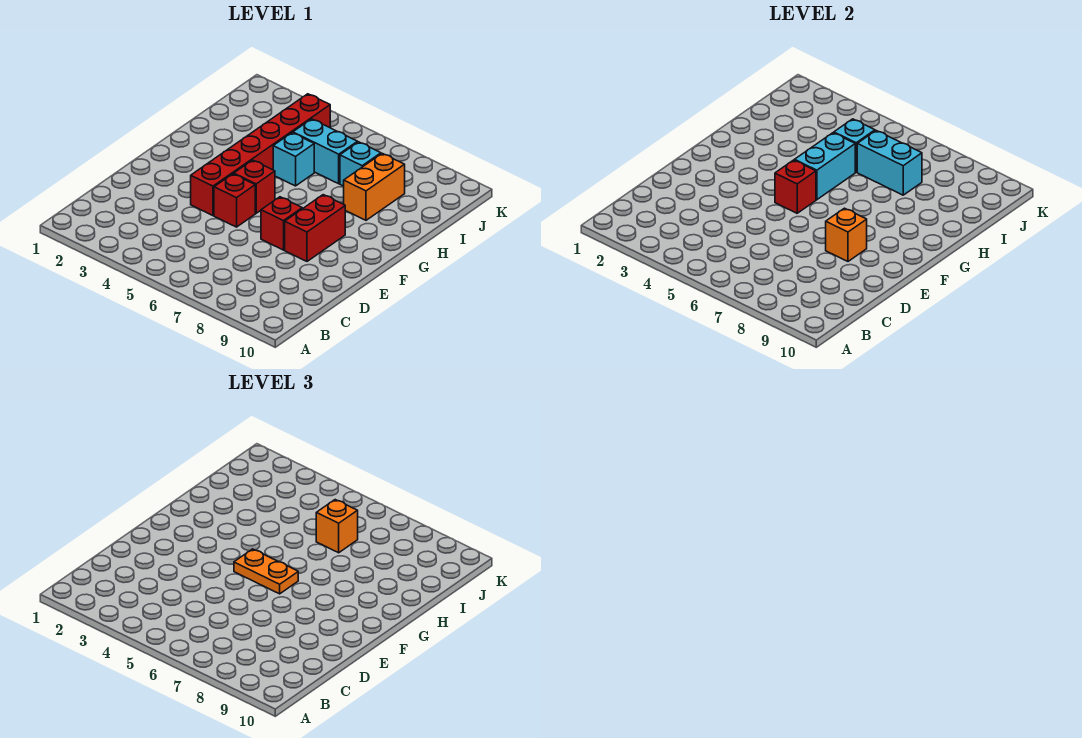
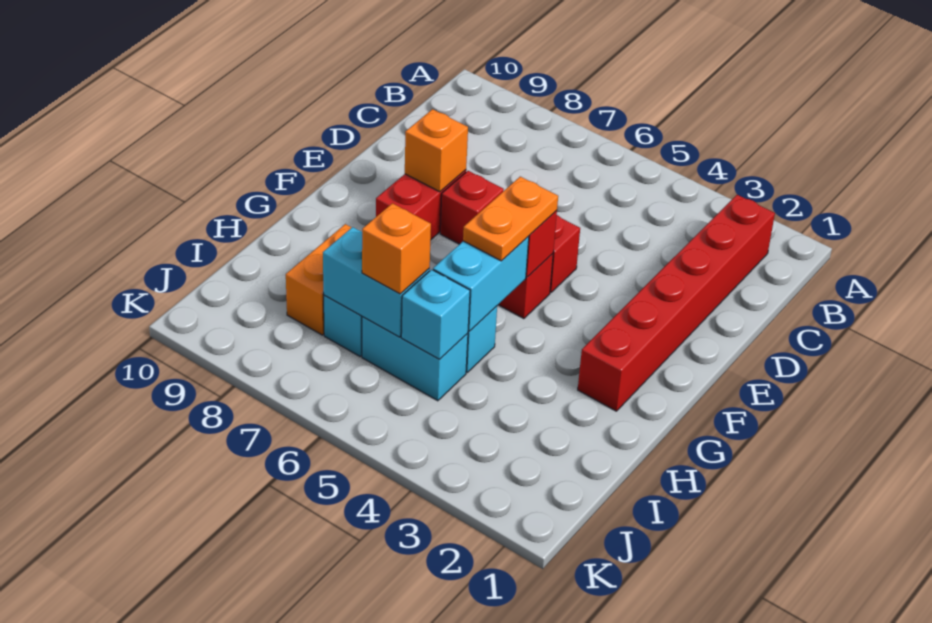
red 1x6 brick [191,94,330,216] -> red 1x6 brick moved to [578,195,775,411]
orange 1x2 plate [234,549,298,594] -> orange 1x2 plate turned to [463,177,558,261]

